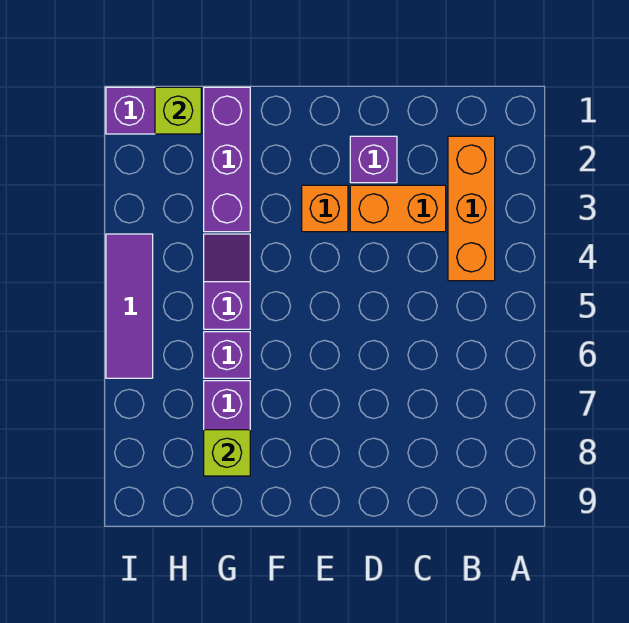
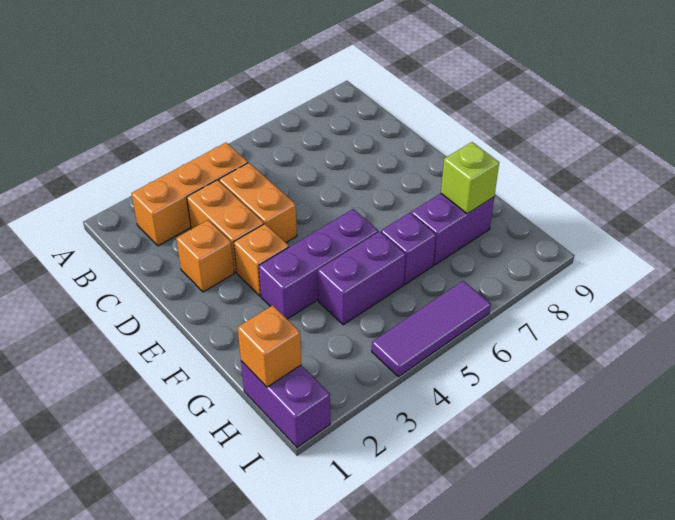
none -> orange 1x2 brick [219,163,297,242]
purple 1x1 brick [350,136,397,183] -> orange 1x1 brick [176,220,234,292]
purple 1x3 brick [204,87,250,232] -> purple 1x3 brick moved to [259,209,378,319]
purple 1x2 slope [204,234,250,329] -> purple 1x2 brick [318,231,406,325]
lime 1x1 brick [155,87,201,134] -> orange 1x1 brick [238,305,301,387]

